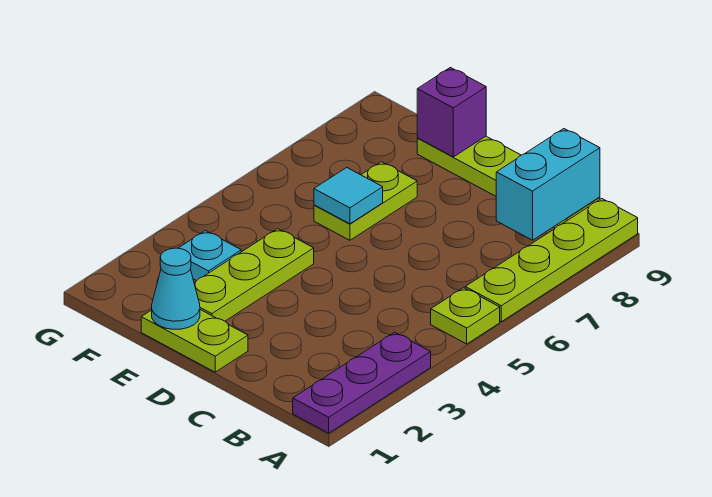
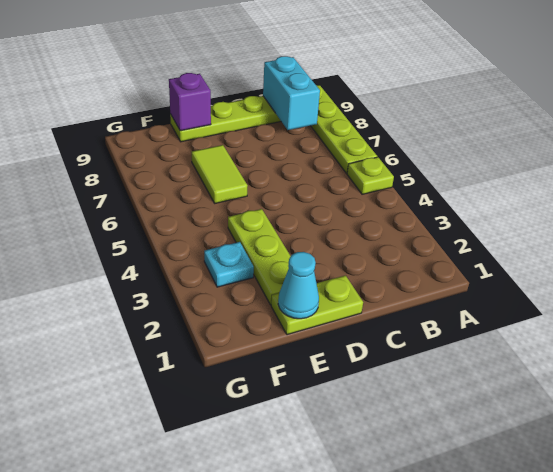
purple 1x3 plate [293,332,431,433] -> none
lime 1x2 plate [314,162,417,240] -> lime 1x2 tile [192,145,248,203]
cyan 1x1 tile [314,168,383,224] -> none

